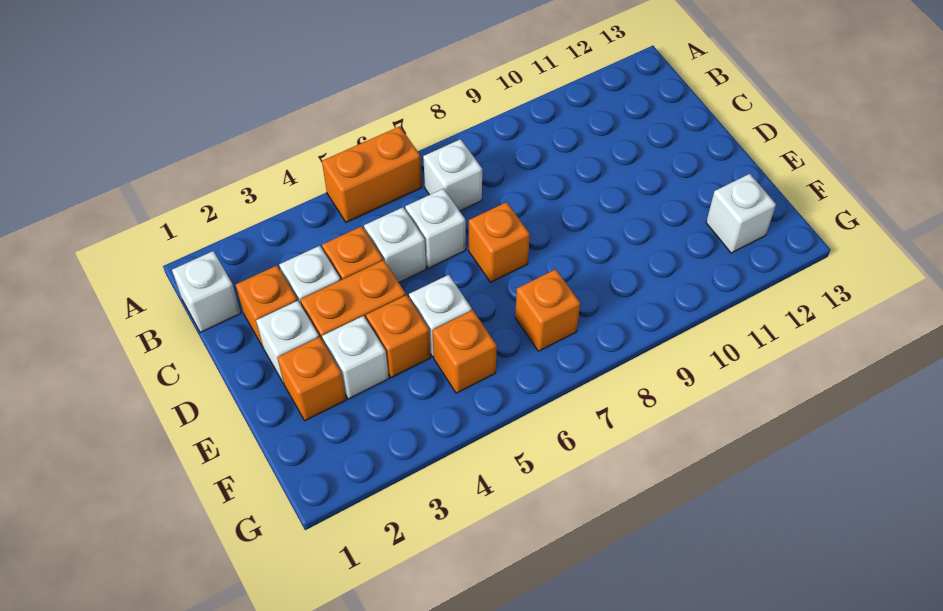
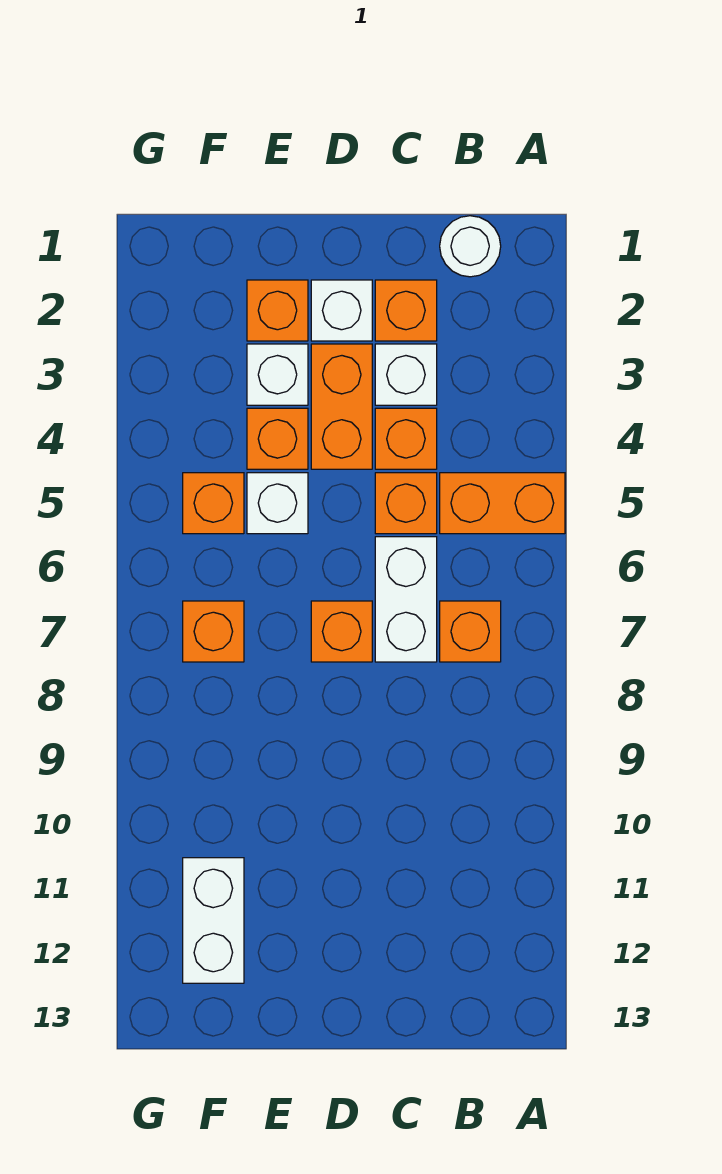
orange 1x2 brick [322,126,422,222] -> orange 1x2 brick turned to [440,473,565,534]
white 1x1 brick [172,251,241,333] -> white 1x1 round brick [440,216,501,277]
white 1x1 brick [423,139,482,211] -> orange 1x1 brick [440,601,501,662]
white 1x1 brick [364,207,426,282] -> orange 1x1 brick [375,473,437,534]
white 1x1 brick [405,189,466,268] -> white 1x2 brick [375,537,437,662]
white 1x1 brick [706,174,776,253] -> white 1x2 brick [183,858,244,983]

